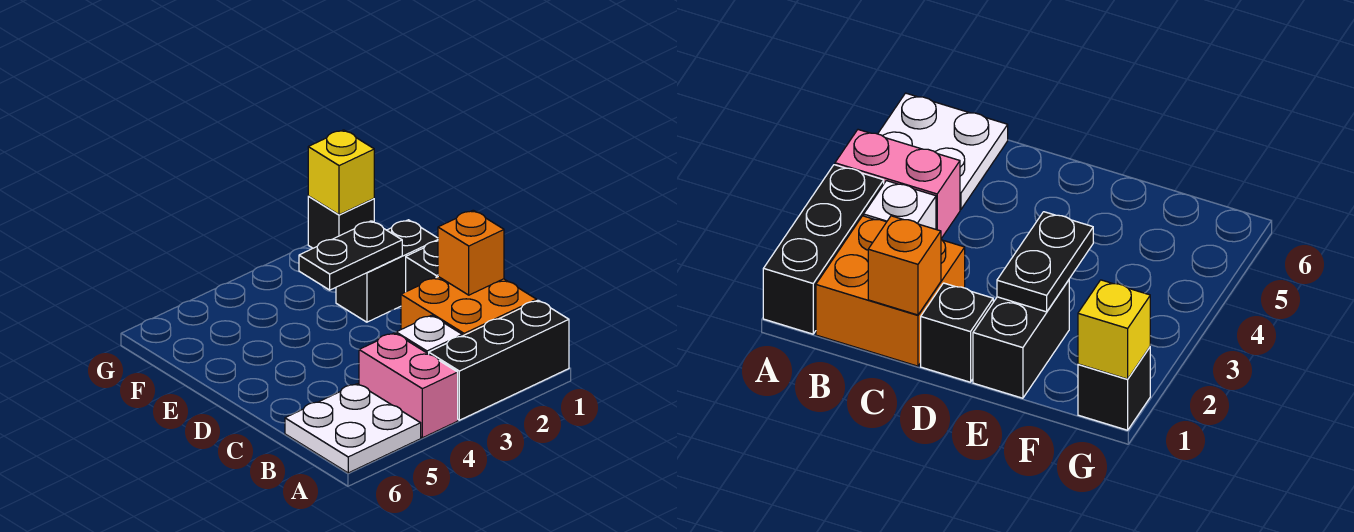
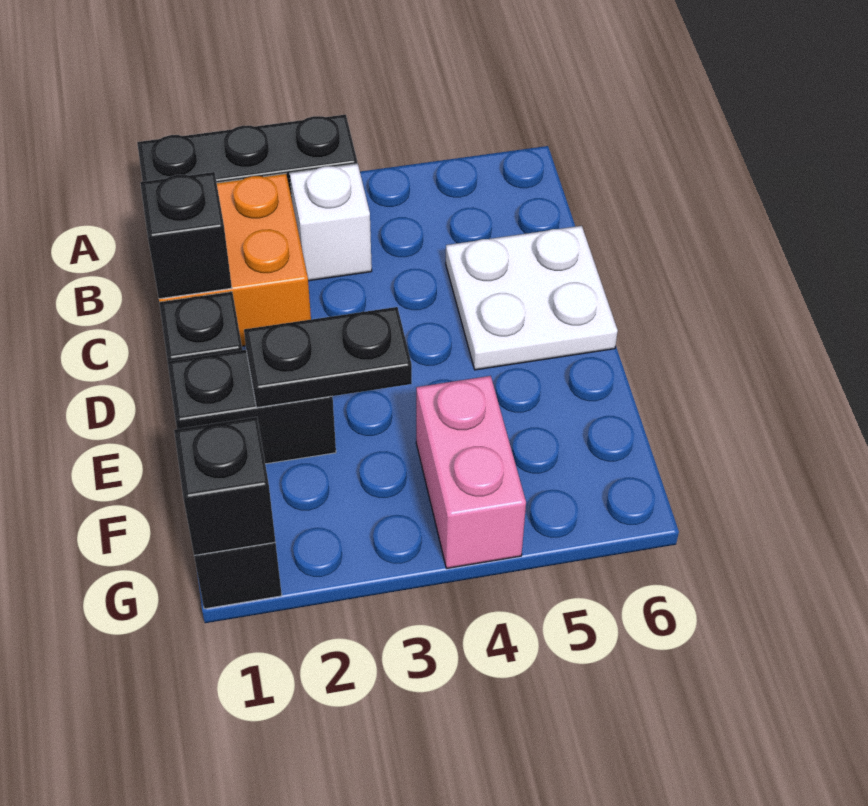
pink 1x2 brick [359,333,458,438] -> pink 1x2 brick moved to [416,376,526,568]
white 2x2 plate [285,384,421,473] -> white 2x2 plate moved to [446,226,618,370]
orange 1x1 brick [438,210,504,295] -> black 1x1 brick [140,172,232,299]
yellow 1x1 brick [308,130,374,215] -> black 1x1 brick [174,417,275,555]

